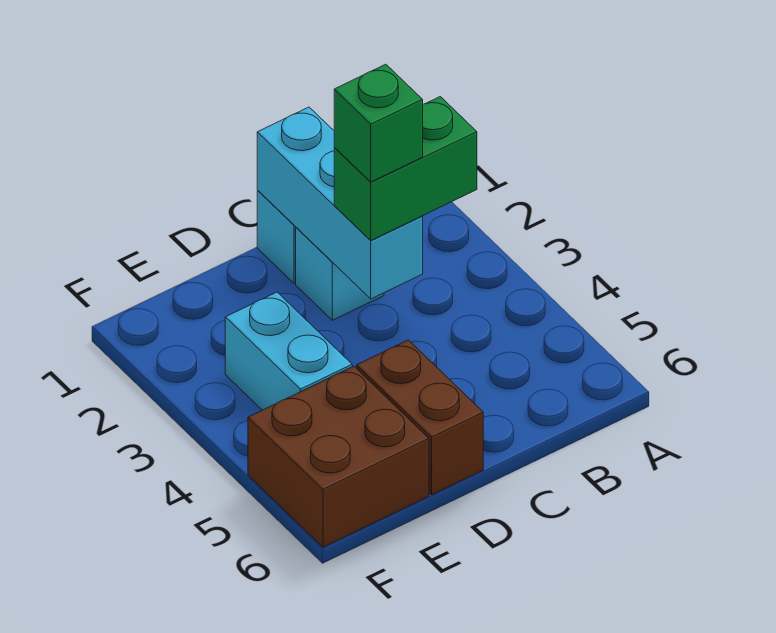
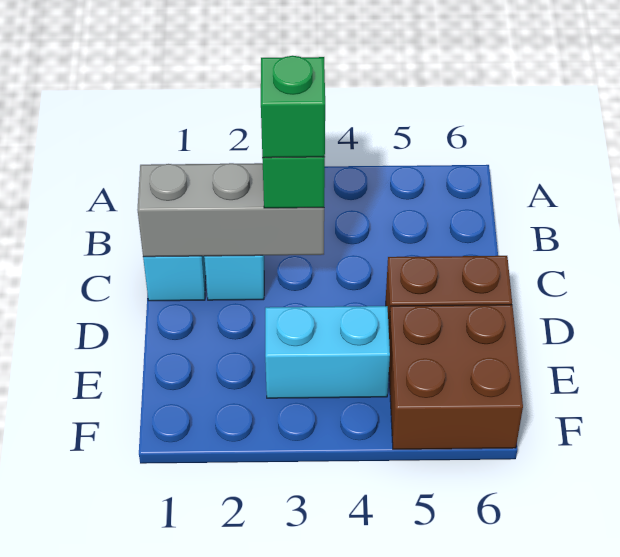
cyan 1x3 brick [257,107,423,299] -> grey 1x3 brick [137,163,324,257]

